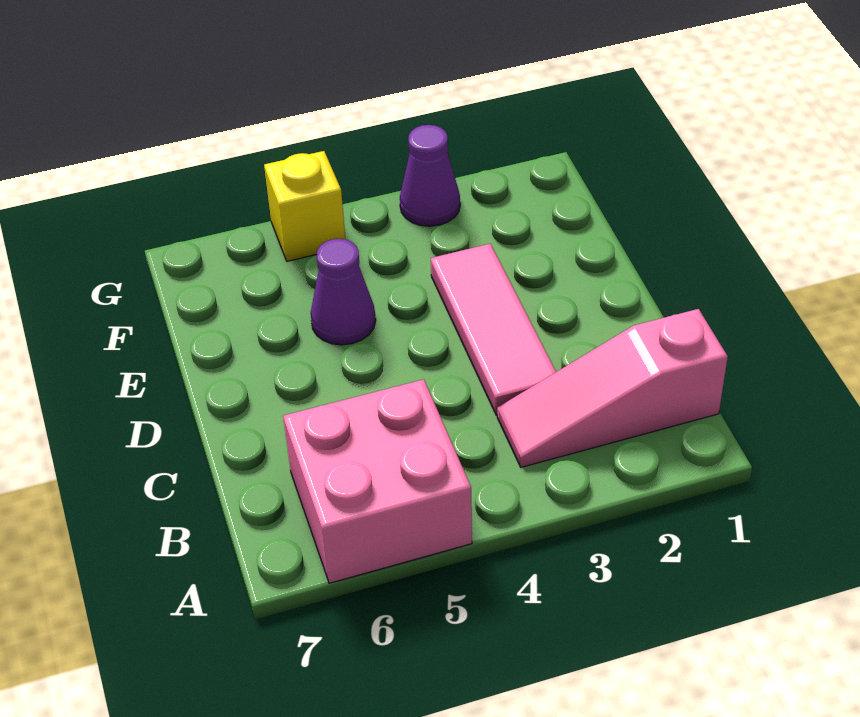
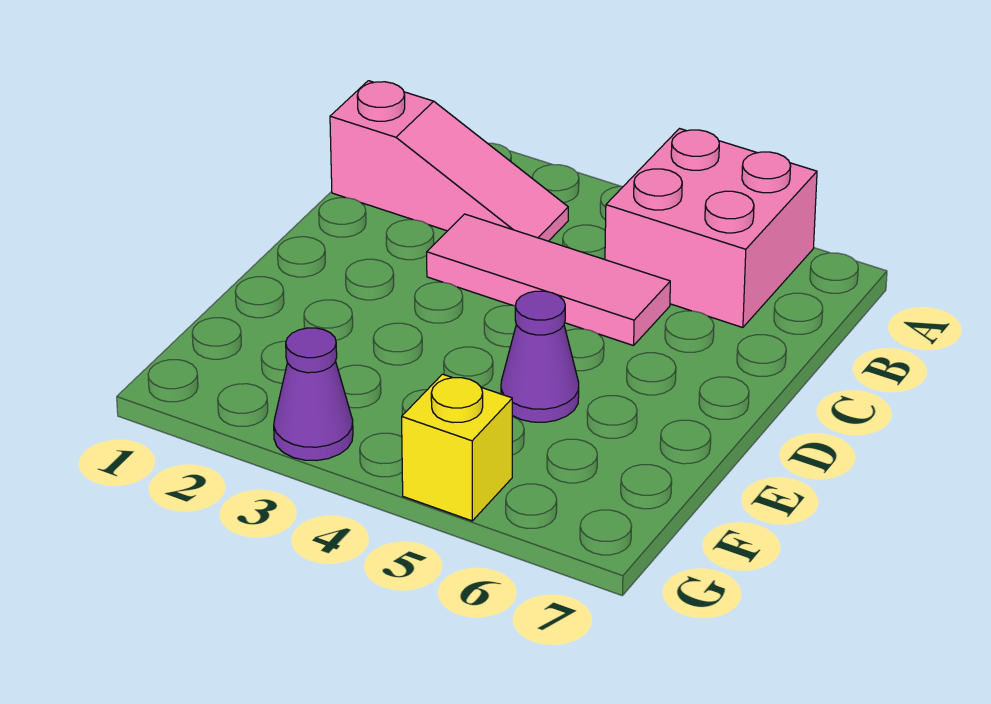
pink 1x3 tile [431,244,556,415] -> pink 1x3 tile turned to [427,214,670,346]

